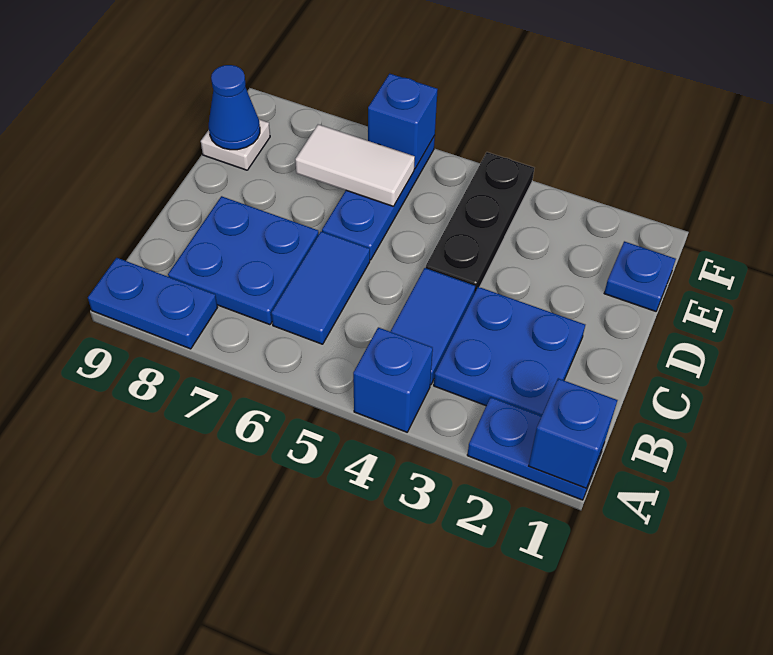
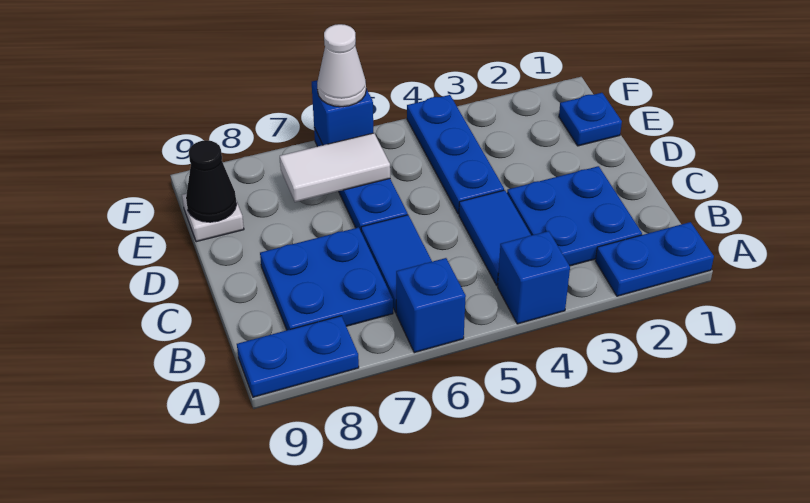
blue 1x1 brick [529,378,618,488] -> blue 1x1 brick moved to [396,258,466,353]
black 1x3 plate [425,152,534,292] -> blue 1x3 plate [407,95,504,214]
blue 1x1 cone [209,65,260,150] -> black 1x1 cone [186,140,237,222]
none -> white 1x1 cone [317,24,366,107]

